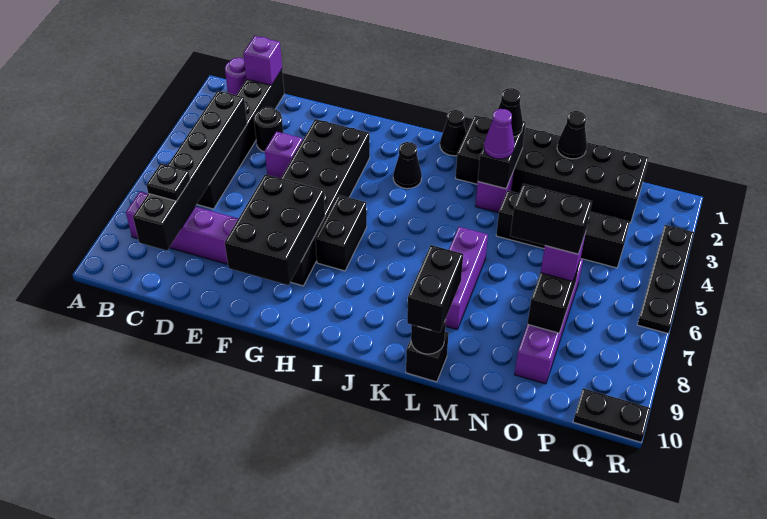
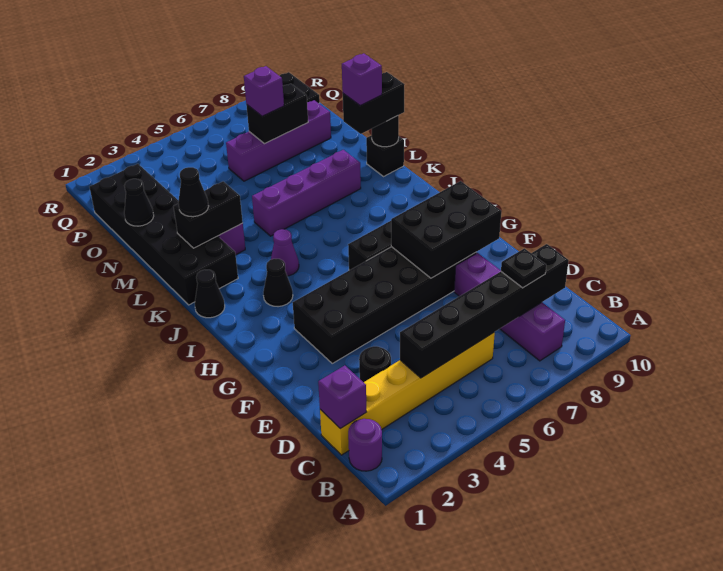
black 1x6 brick [197,70,284,209] -> yellow 1x6 brick [320,332,495,455]
purple 1x1 brick [265,132,303,178] -> purple 1x1 brick moved to [342,53,382,106]
purple 1x1 cone [484,109,515,159] -> purple 1x1 cone moved to [271,229,299,276]
purple 1x3 brick [445,227,488,330] -> purple 1x4 brick [252,150,361,236]
black 1x4 brick [496,190,629,268] -> none
black 1x2 brick [510,184,592,254] -> none
black 1x4 plate [637,225,694,333] -> none

